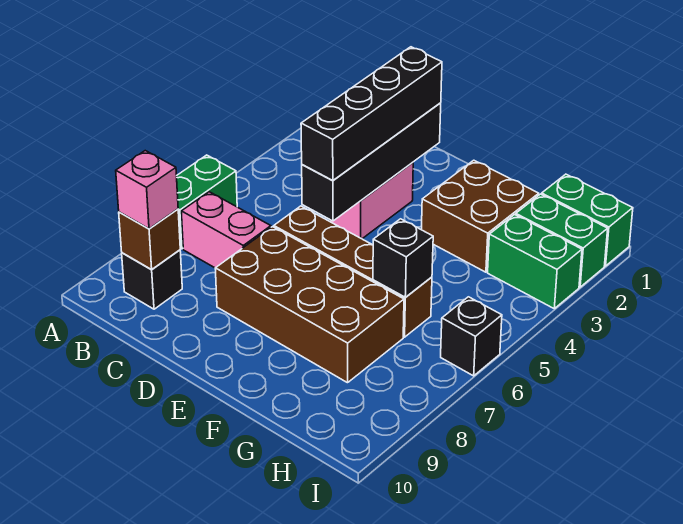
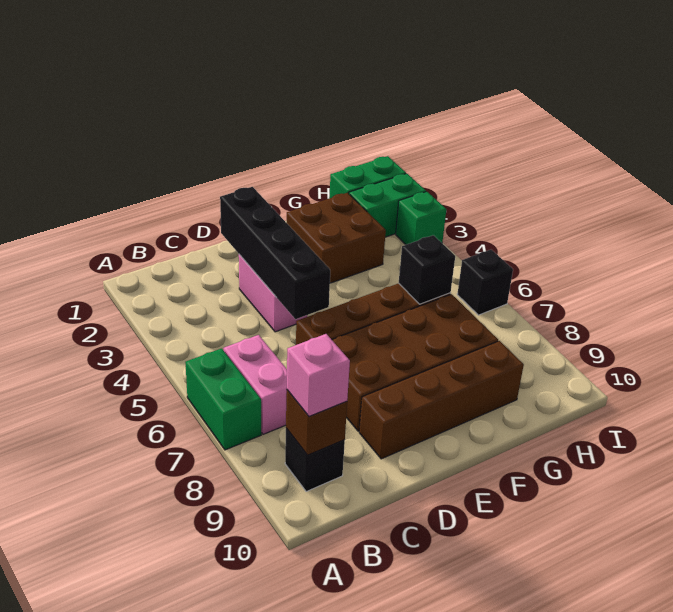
pink 1x2 brick [181,192,271,268] -> pink 1x2 brick turned to [223,335,287,434]
black 1x4 brick [301,47,442,181] -> none
none -> brown 1x4 brick [359,341,524,459]
green 1x2 brick [488,215,582,309] -> green 1x1 brick [396,192,446,245]

